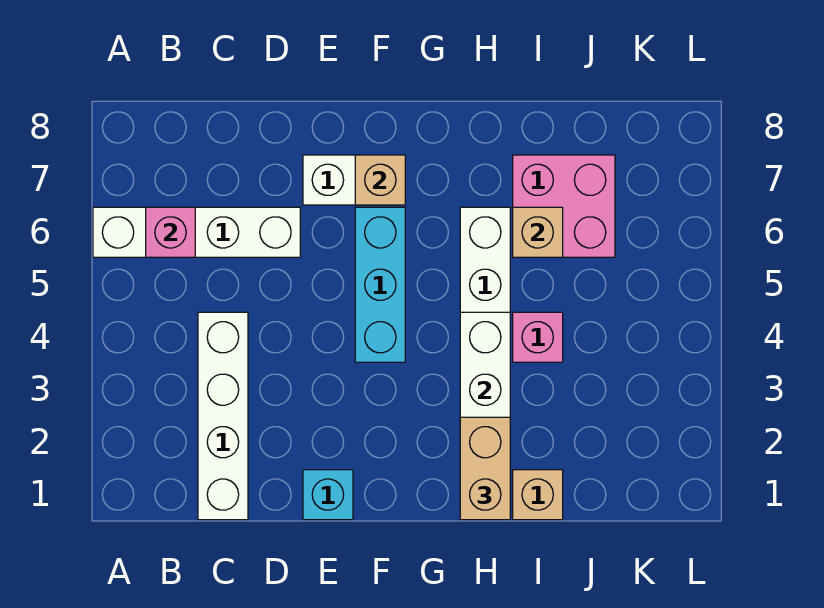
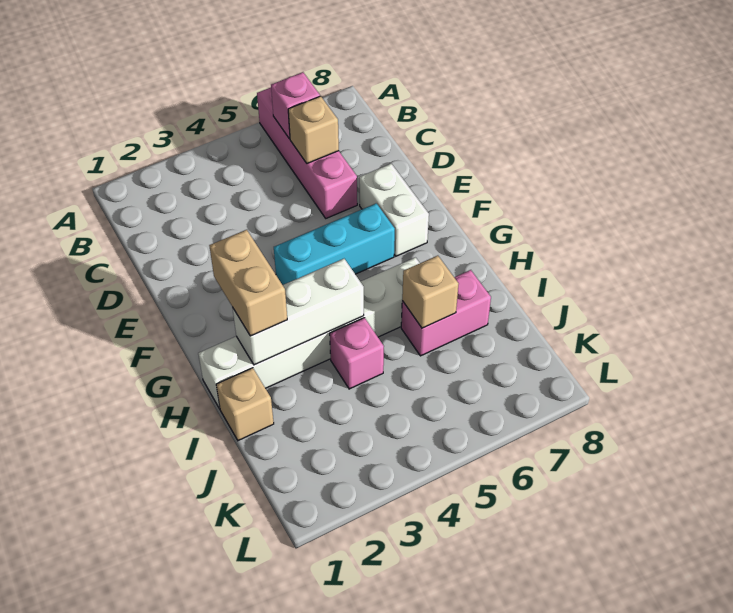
white 1x4 brick [93,207,300,257] -> pink 1x4 brick [257,88,357,218]
white 1x4 brick [198,312,248,520] -> none
cyan 1x1 brick [303,470,353,520] -> none
tan 1x1 brick [355,155,405,205] -> tan 1x1 brick moved to [288,96,339,163]
tan 1x2 brick [460,417,510,520] -> tan 1x2 brick turned to [209,230,287,336]
pink 2x2 brick [513,155,615,257] -> pink 1x2 brick [401,270,491,356]

